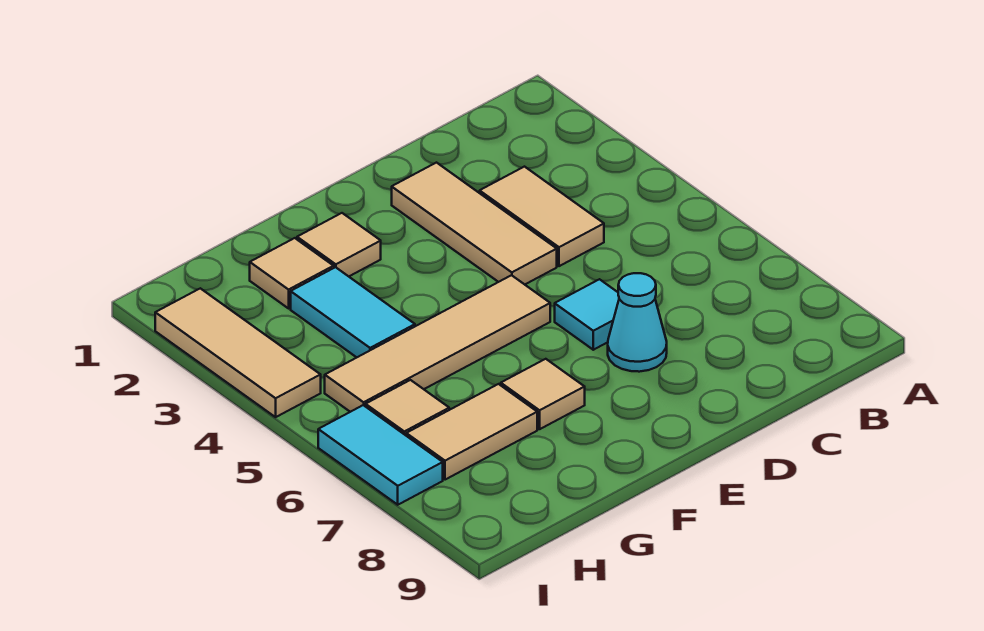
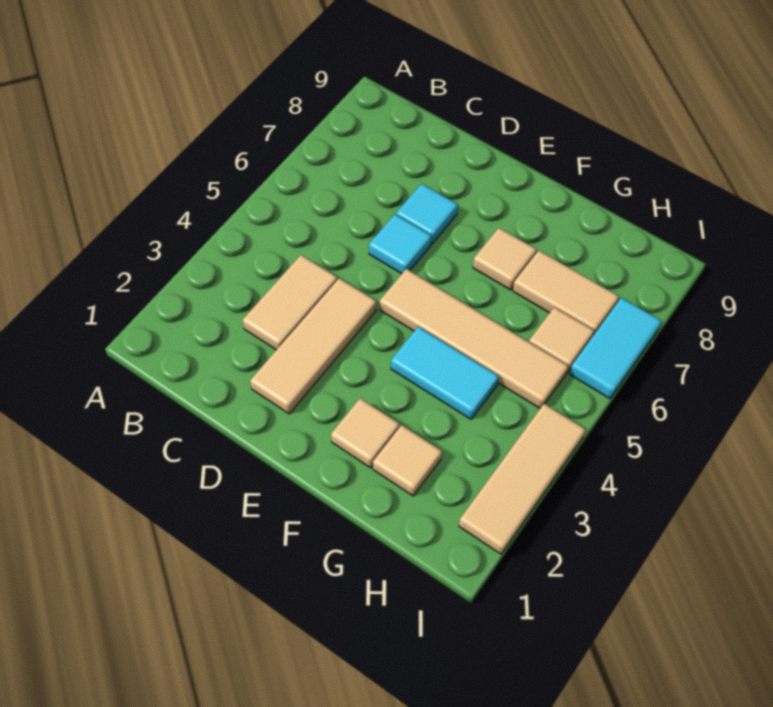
cyan 1x1 cone [608,273,667,372] -> cyan 1x1 tile [396,184,458,244]
cyan 1x2 tile [291,267,415,357] -> cyan 1x2 tile turned to [391,327,499,419]

